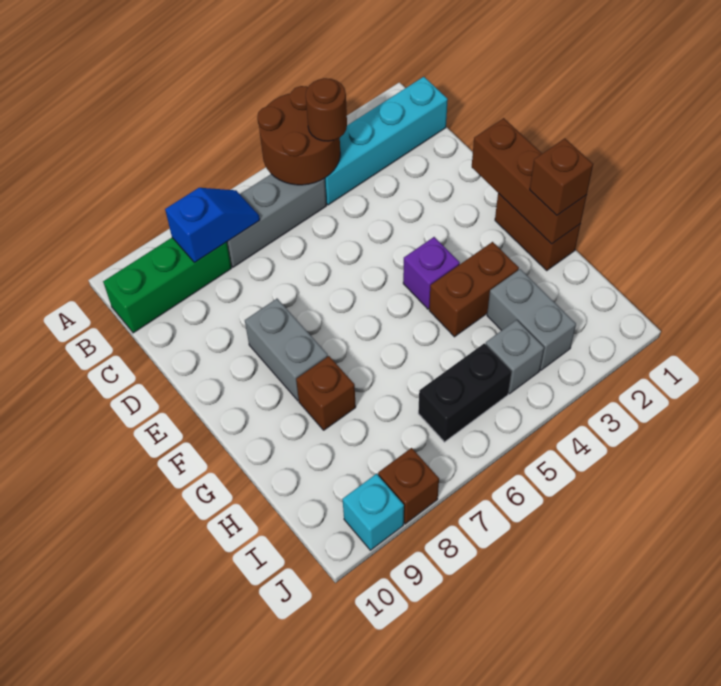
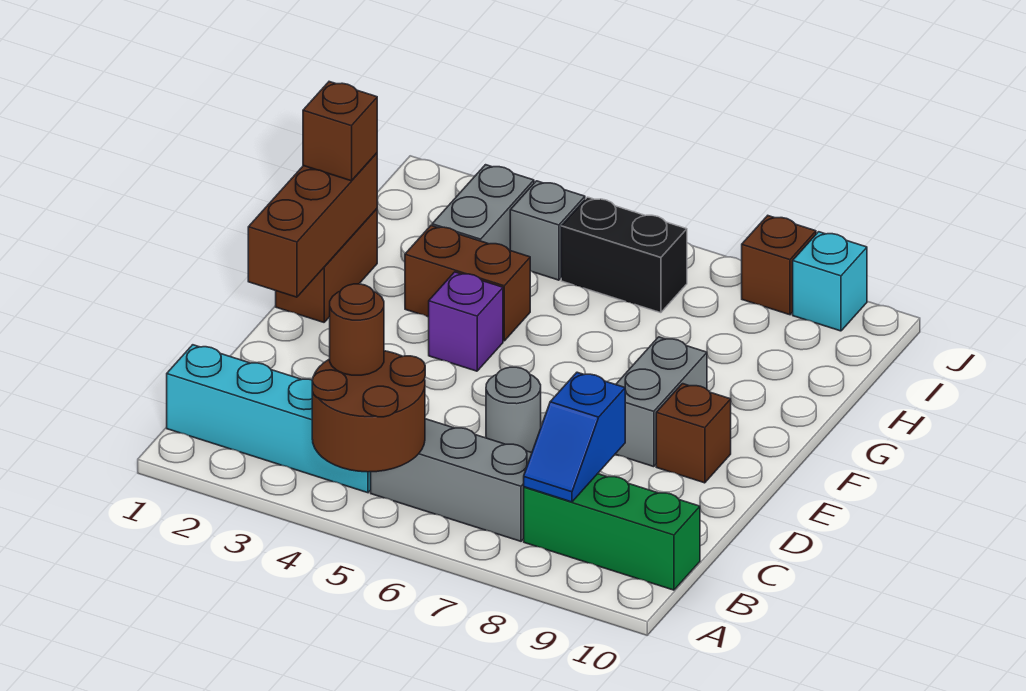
blue 1x2 slope [165,188,260,262] -> blue 1x2 slope turned to [524,372,625,502]
none -> grey 1x1 round brick [486,367,541,453]
brown 1x1 brick [296,356,356,430] -> brown 1x1 brick moved to [656,384,731,483]

